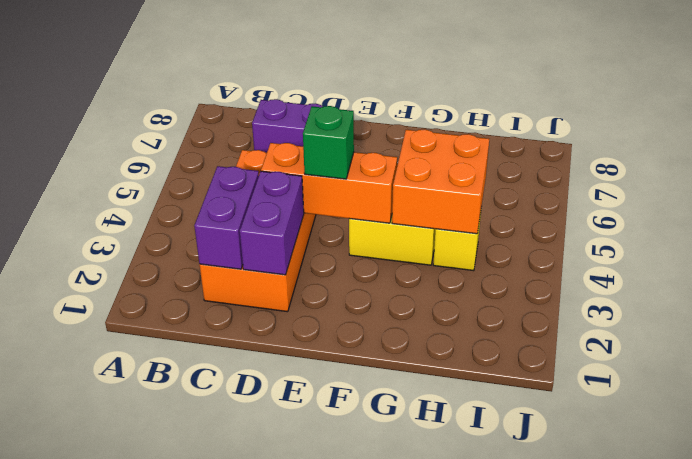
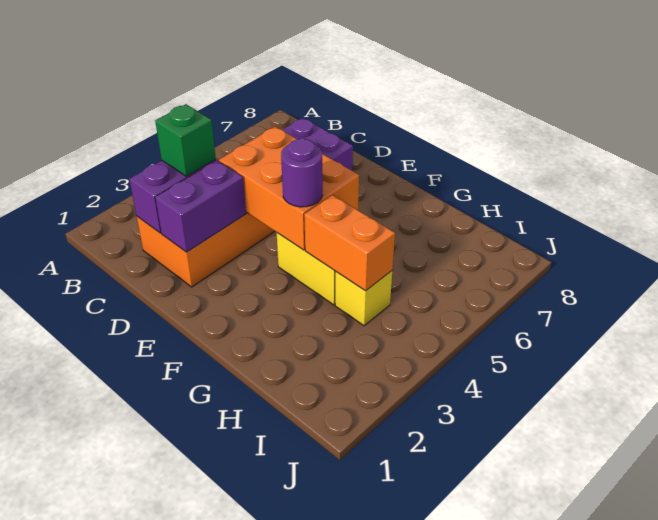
orange 1x3 brick [261,143,397,223] -> orange 2x3 brick [219,127,359,250]
green 1x1 brick [303,106,354,179] -> green 1x1 brick moved to [155,104,216,176]
none -> purple 1x1 round brick [281,139,323,207]
orange 2x2 brick [392,129,489,234] -> orange 1x2 brick [304,195,395,291]

